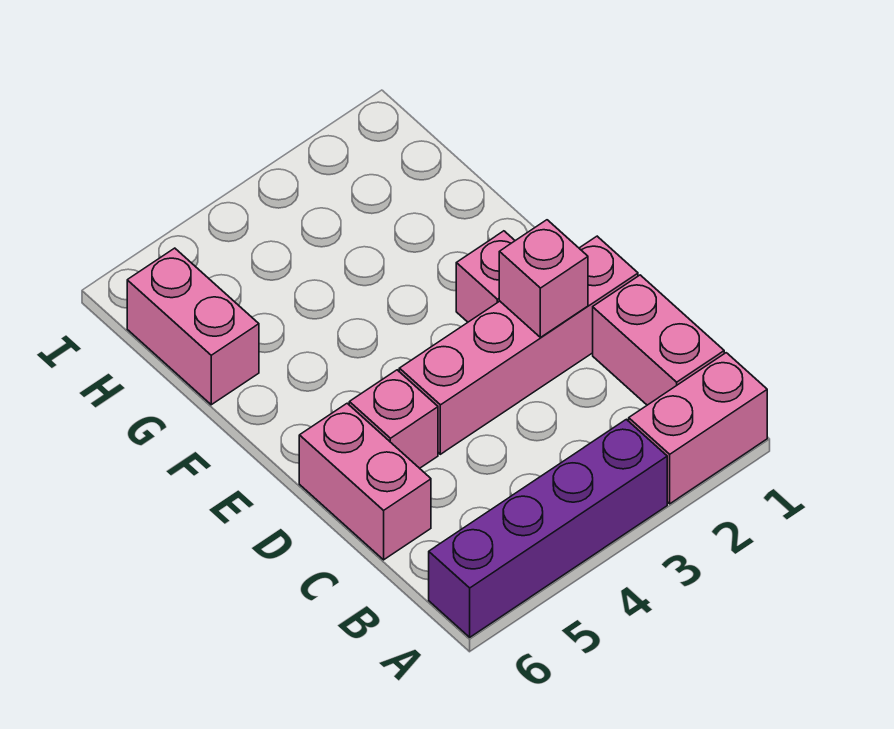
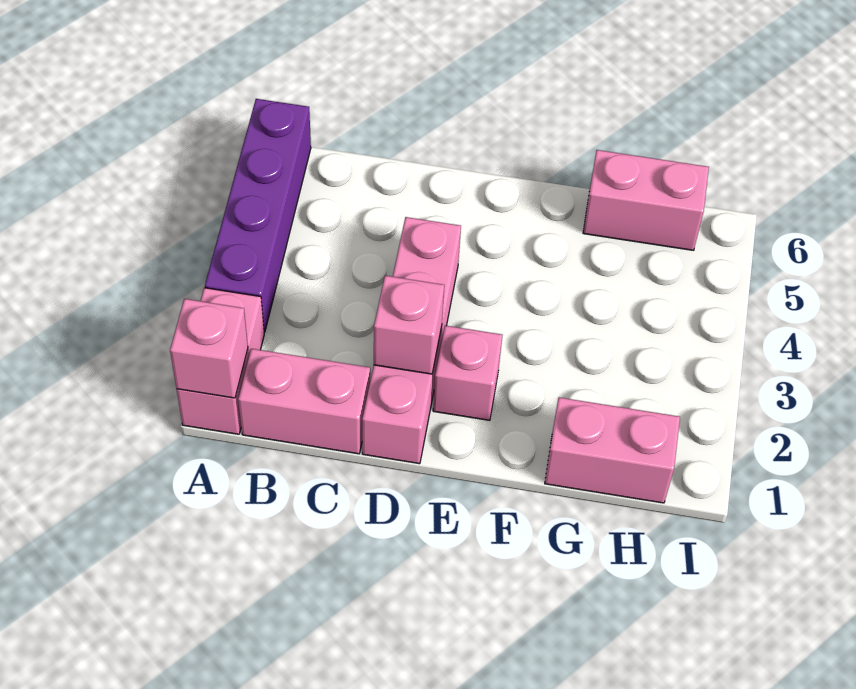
pink 1x2 brick [299,403,431,560] -> pink 1x2 brick moved to [545,397,680,503]
pink 1x1 brick [349,370,438,468] -> pink 1x1 brick moved to [170,299,248,398]

